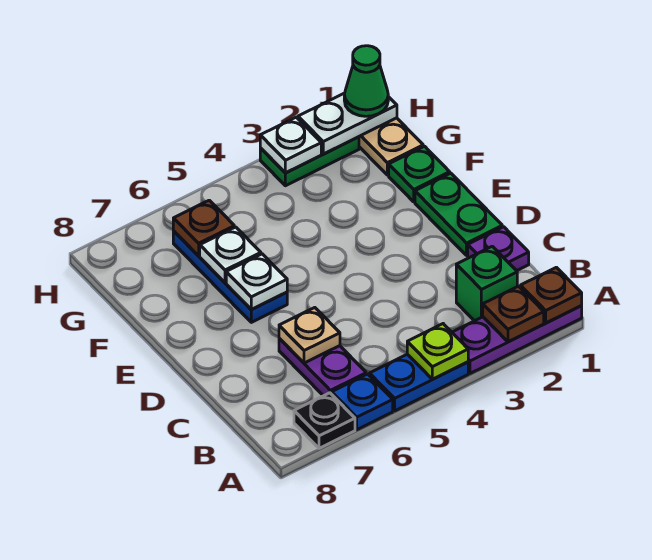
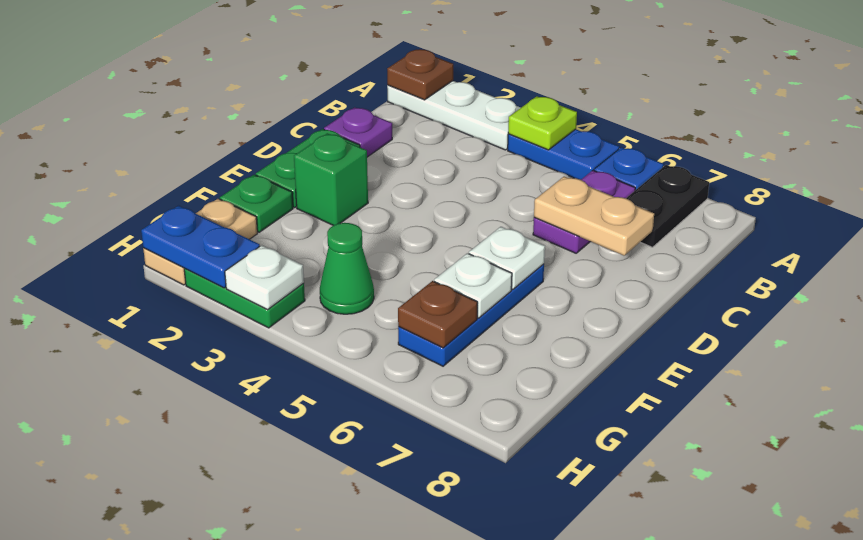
purple 1x3 plate [452,306,582,373] -> white 1x3 plate [387,81,521,150]
brown 1x1 plate [483,286,544,342] -> none
black 1x1 plate [294,393,355,448] -> black 1x2 plate [626,165,709,247]
green 1x1 brick [456,246,517,321] -> green 1x1 brick moved to [294,133,368,225]
tan 1x1 plate [279,308,340,363] -> tan 1x2 plate [534,176,654,256]
white 1x2 plate [298,93,397,154] -> blue 1x2 plate [141,206,260,288]
green 1x1 cone [344,46,388,116] -> green 1x1 cone moved to [320,223,374,314]

